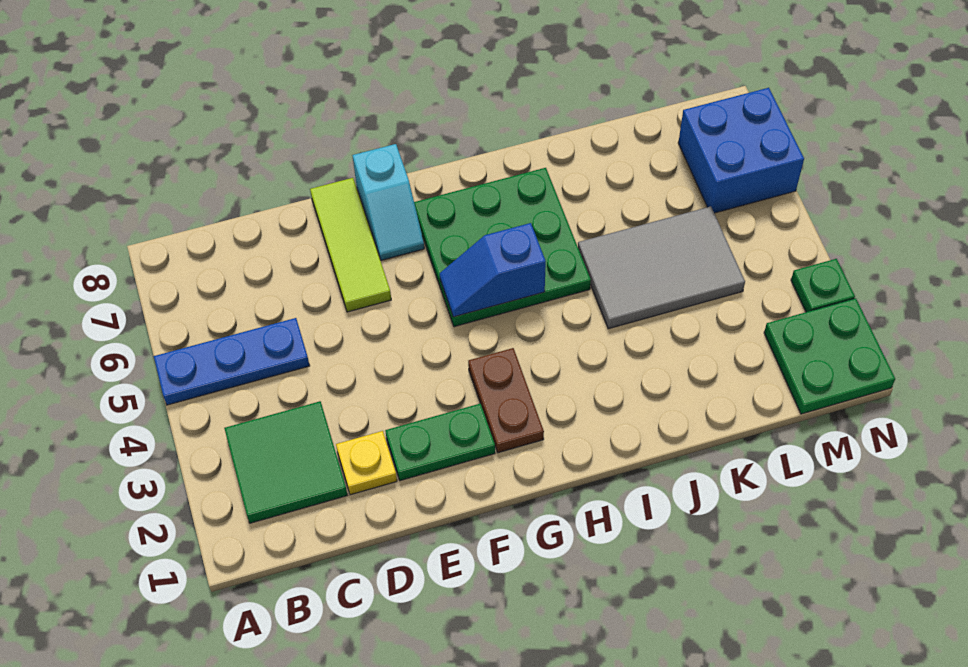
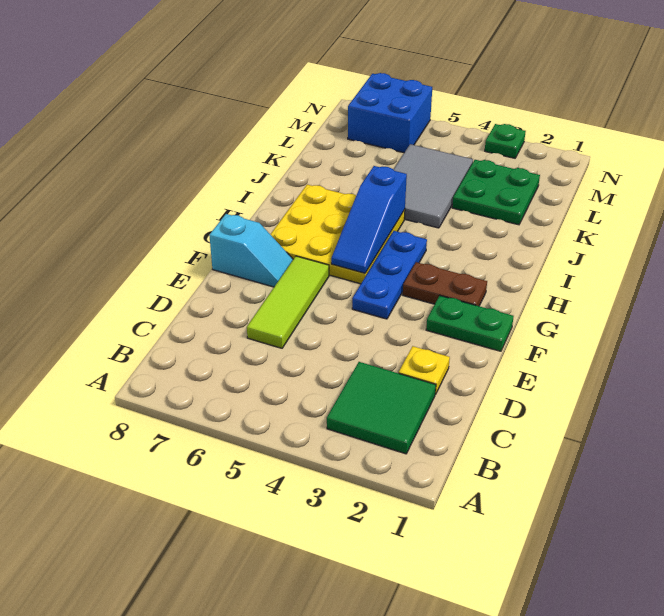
blue 1x3 plate [154,318,310,405] -> blue 1x3 plate moved to [352,231,427,319]
green 1x2 plate [385,404,495,481] -> green 1x2 plate turned to [426,296,514,351]
lime 1x3 tile [310,178,391,312] -> lime 1x3 tile turned to [247,256,329,348]
green 3x3 plate [414,168,591,327] -> yellow 3x3 plate [270,185,405,284]
blue 1x2 slope [440,223,546,317] -> blue 1x3 slope [331,166,407,273]
green 2x2 plate [764,298,895,414] -> green 2x2 plate moved to [452,160,540,225]

